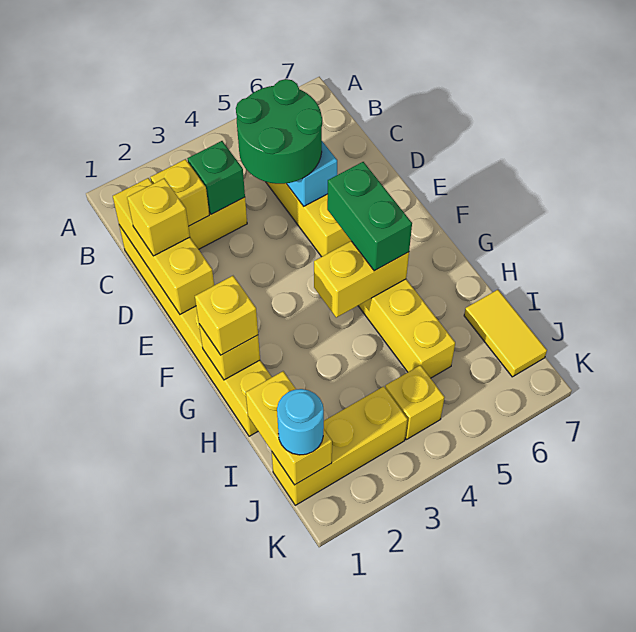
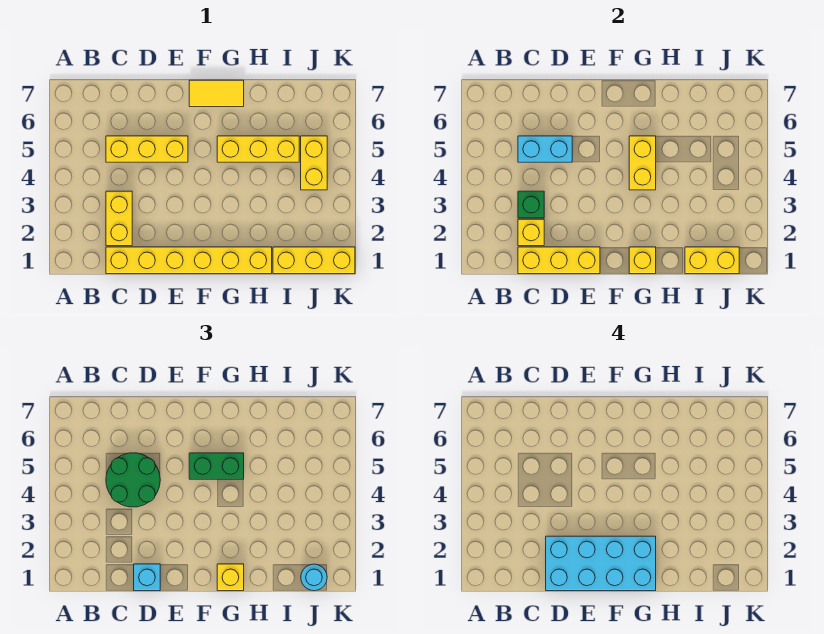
yellow 1x1 brick [127,178,190,256] -> cyan 1x1 brick [134,564,160,591]
none -> cyan 2x4 brick [546,536,656,591]
yellow 1x2 tile [464,290,547,377] -> yellow 1x2 tile moved to [189,80,244,107]
yellow 1x3 brick [272,386,407,505] -> yellow 1x3 brick turned to [273,247,355,274]
yellow 1x1 brick [385,365,445,439] -> yellow 1x2 brick [301,136,327,190]

